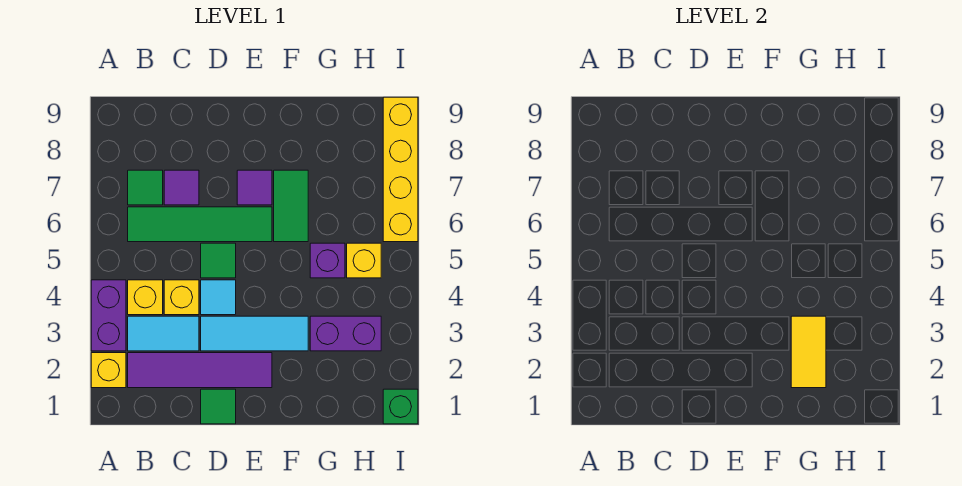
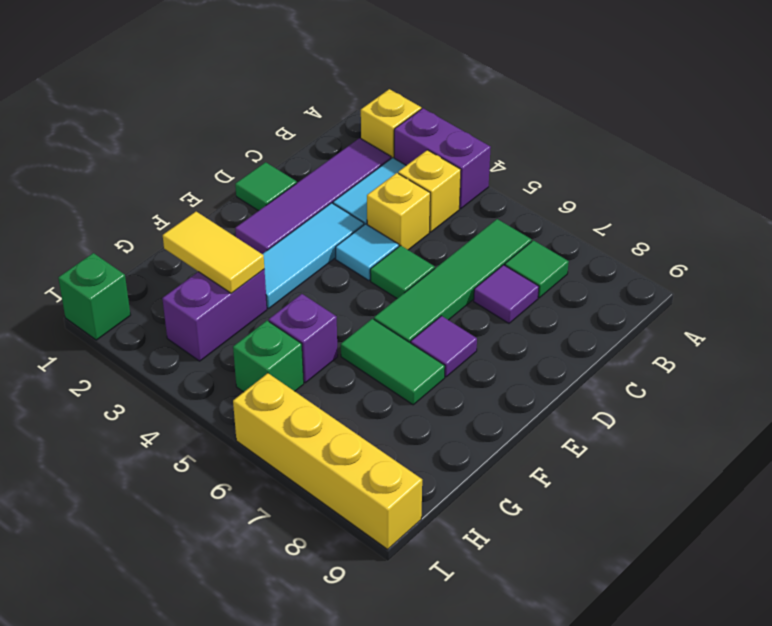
yellow 1x1 brick [347,243,381,278] -> green 1x1 brick [233,321,304,392]

